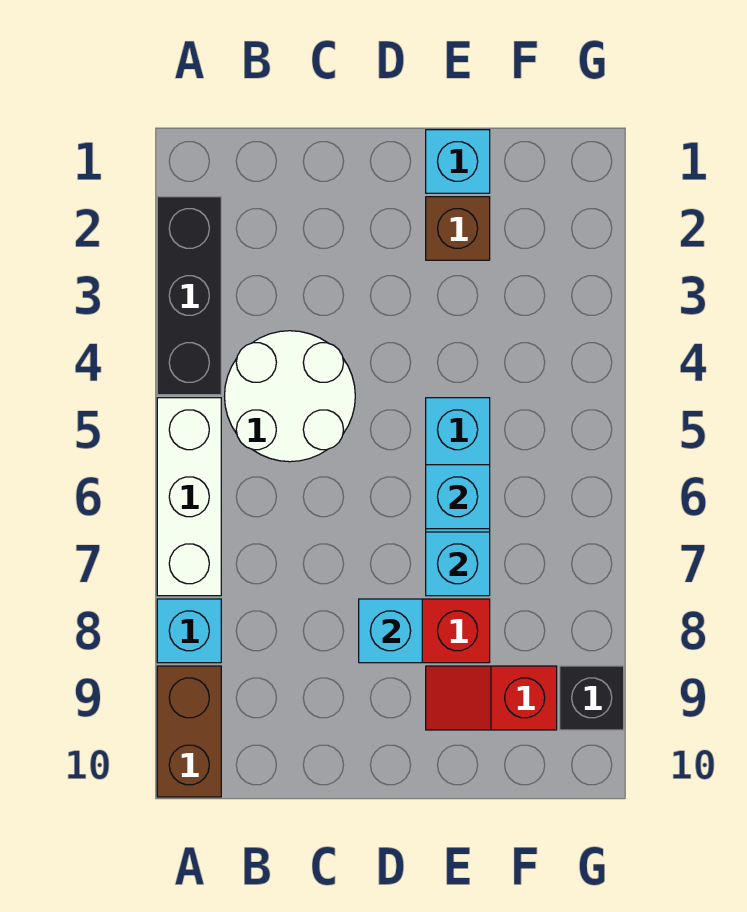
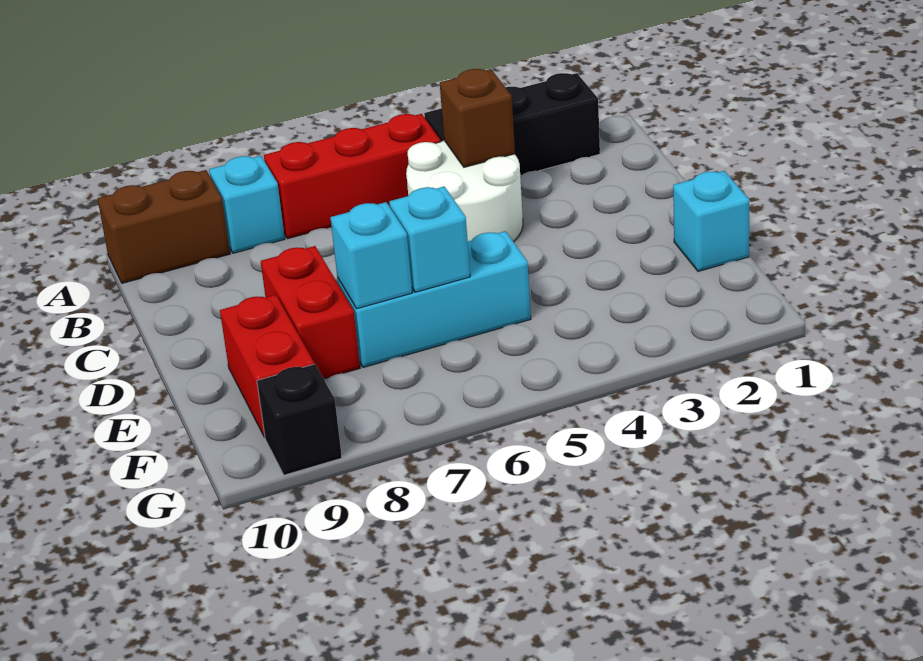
white 1x3 brick [157,398,221,596] -> red 1x3 brick [264,114,441,238]
cyan 1x1 brick [359,599,422,663] -> none
brown 1x1 brick [426,197,490,260] -> brown 1x1 brick moved to [440,69,515,167]
red 1x2 slope [426,666,557,730] -> red 1x2 brick [220,295,314,437]

